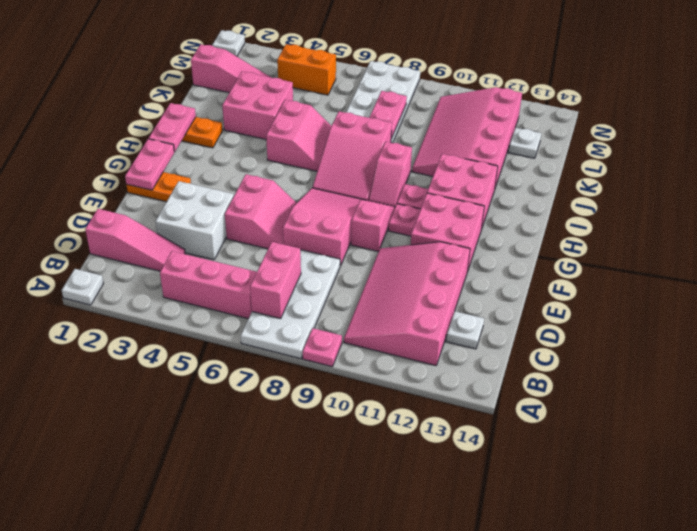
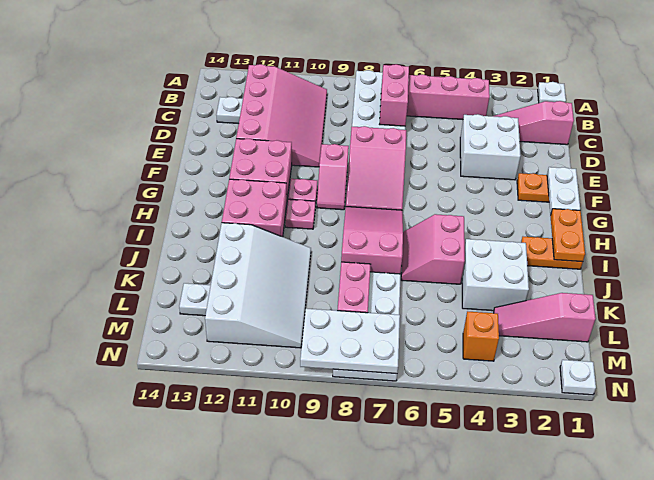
pink 1x1 plate [303,328,342,367] -> none
pink 2x2 slope [225,174,296,249] -> none
pink 1x2 plate [125,139,174,190] -> white 1x2 plate [547,167,580,215]
pink 1x2 plate [149,103,196,152] -> orange 1x2 plate [551,209,585,262]
pink 1x2 slope [368,142,412,207] -> none
pink 2x2 brick [222,72,293,139] -> white 2x2 brick [462,239,529,311]
pink 3x4 slope [412,87,522,188] -> white 3x4 slope [205,223,311,348]
orange 1x2 brick [277,44,336,95] -> orange 1x1 brick [463,311,499,361]
none -> white 2x3 plate [300,308,400,374]

